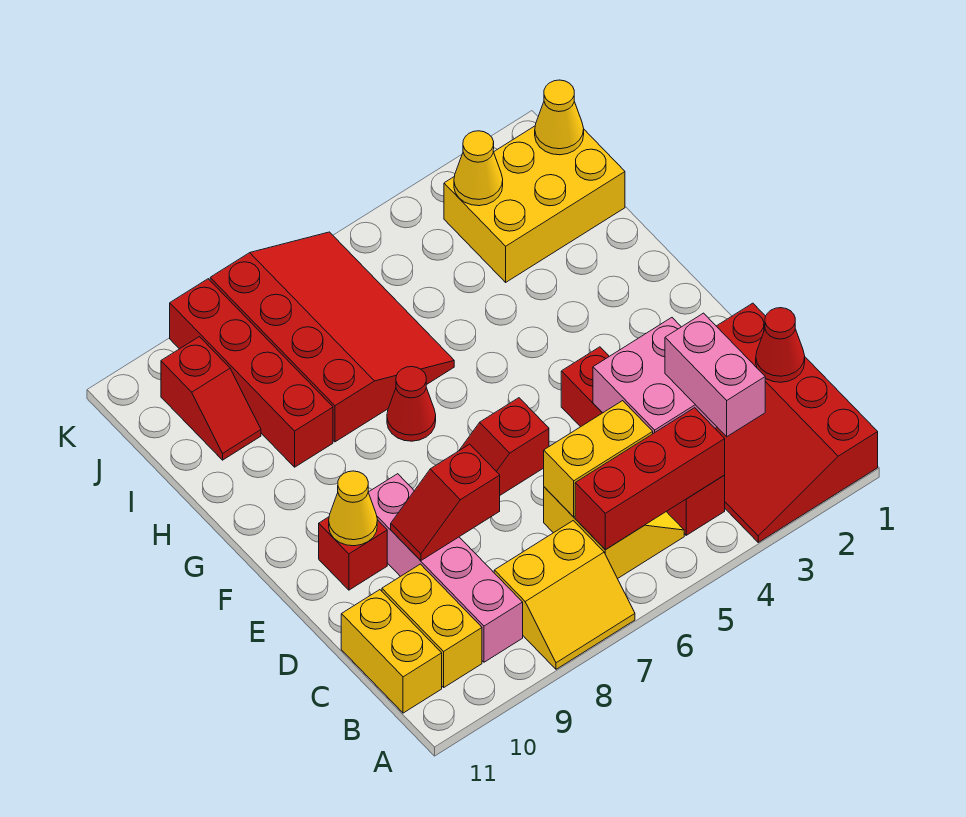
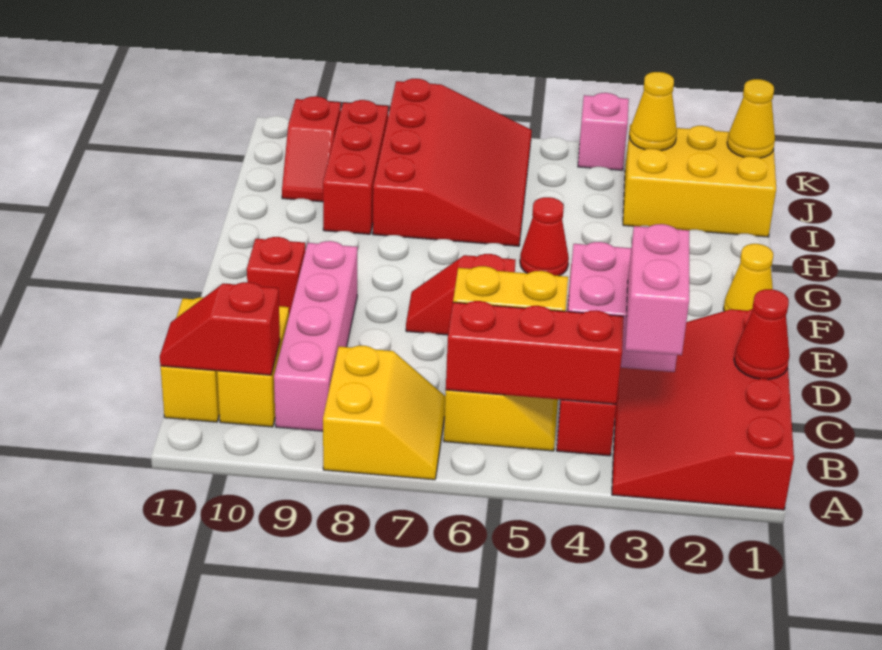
yellow 2x2 slope [494,521,635,669] -> yellow 2x2 slope turned to [323,346,445,480]
red 1x2 slope [391,444,500,560] -> red 1x2 slope moved to [160,282,280,375]
yellow 1x1 cone [329,471,377,546] -> yellow 1x1 cone moved to [723,244,773,311]
red 1x1 cone [387,367,436,441] -> red 1x1 cone moved to [520,197,569,276]
red 1x4 brick [170,279,333,467] -> red 1x3 brick [323,100,388,234]
none -> pink 1x1 brick [578,93,629,170]

